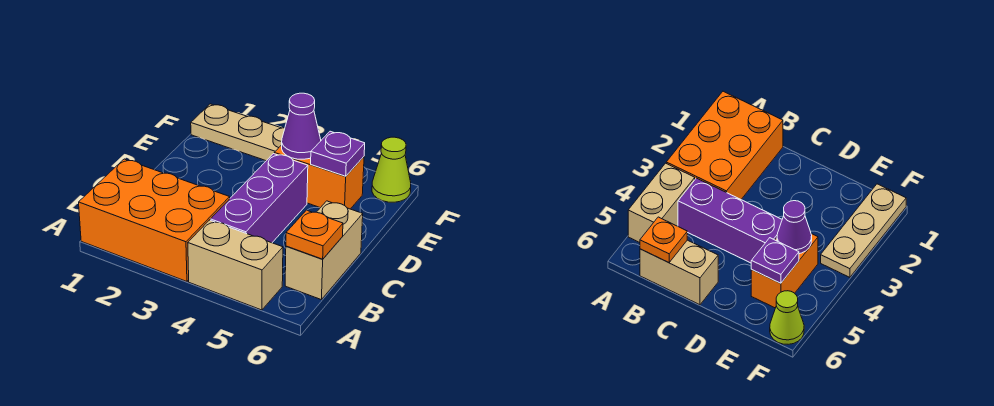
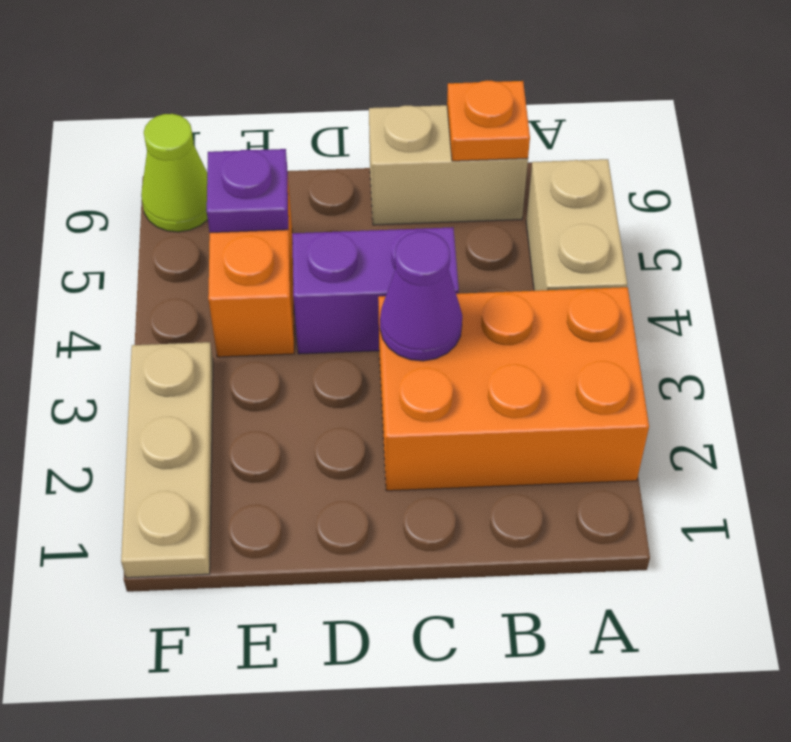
orange 2x3 brick [79,159,230,282] -> orange 2x3 brick turned to [378,287,649,491]
purple 1x3 brick [210,154,308,243] -> purple 1x2 brick [292,227,459,354]
purple 1x1 cone [282,93,321,159] -> purple 1x1 cone moved to [380,231,462,361]

